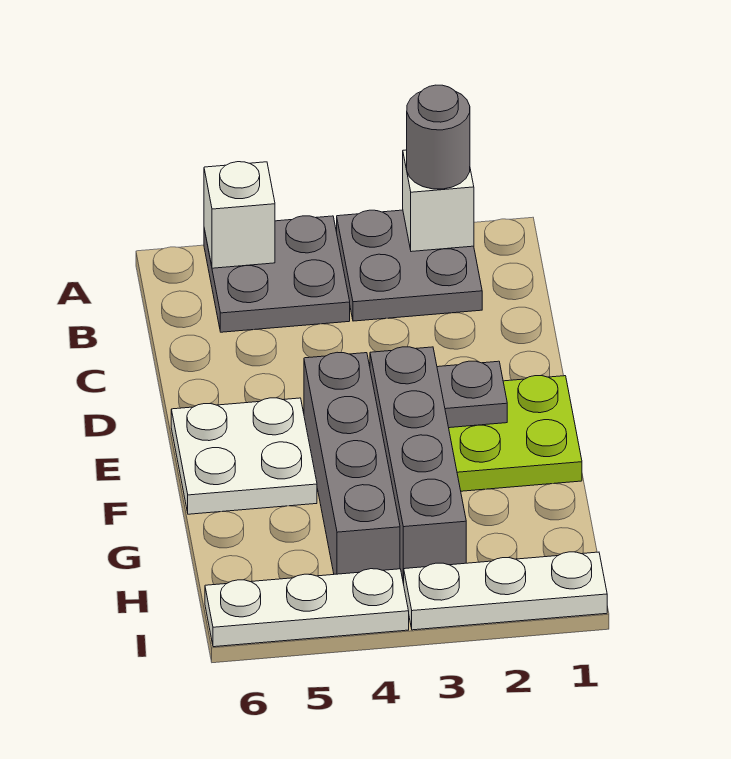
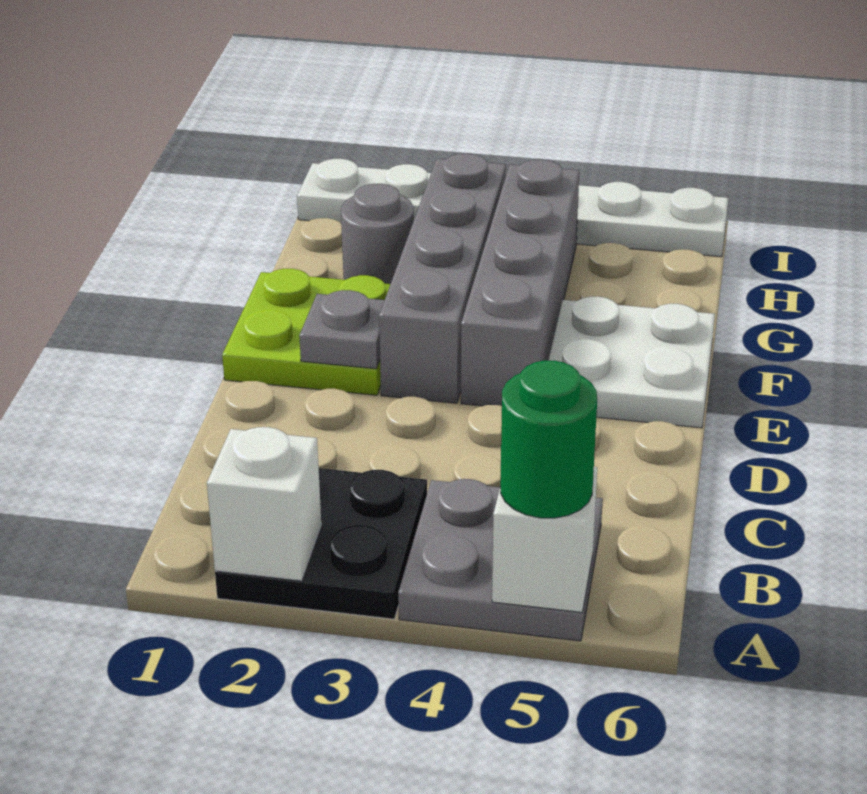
grey 2x2 plate [337,210,482,321] -> black 2x2 plate [215,468,427,619]
grey 1x1 round brick [407,85,470,189] -> grey 1x1 round brick moved to [341,184,414,284]
none -> green 1x1 round brick [500,361,597,518]

